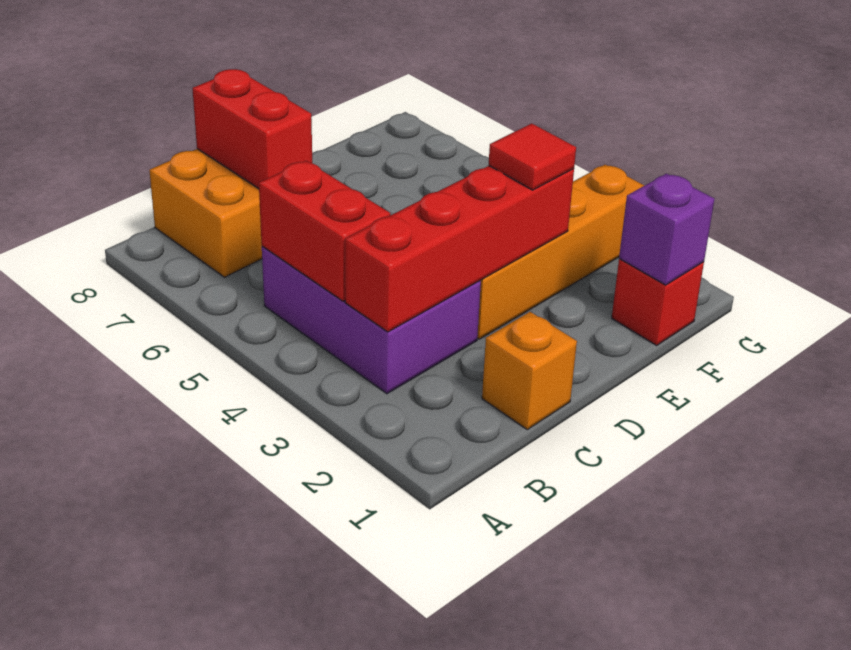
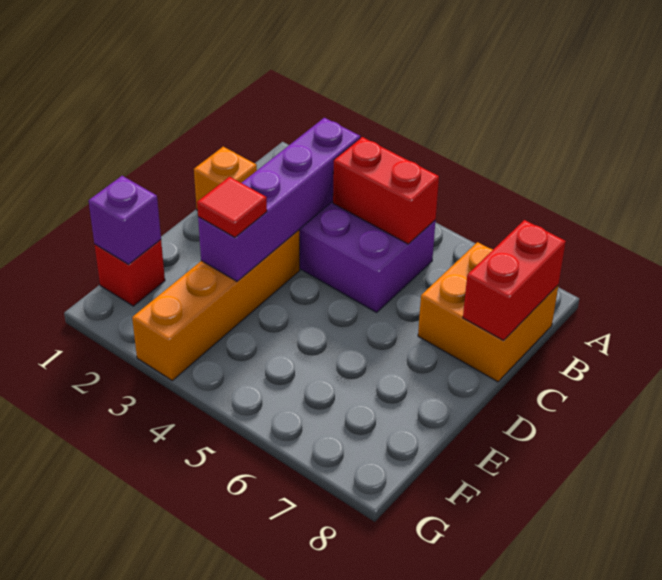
red 1x4 brick [345,166,574,332] -> purple 1x4 brick [198,118,360,281]
red 1x2 brick [192,69,312,189] -> red 1x2 brick turned to [463,220,566,340]

